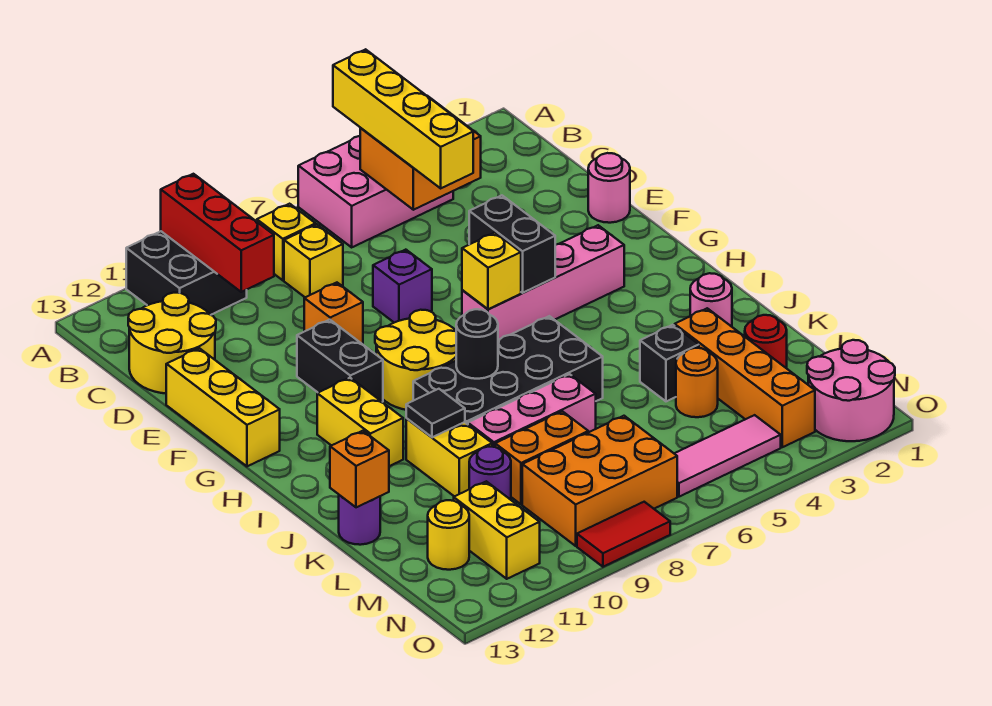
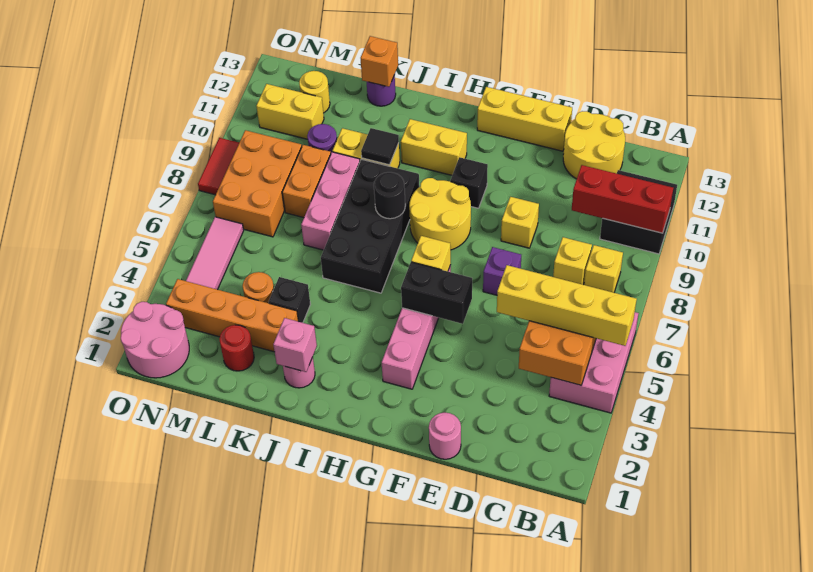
orange 1x1 brick [304,283,363,344] -> yellow 1x1 brick [501,197,539,248]
black 1x2 brick [297,320,383,402] -> black 1x1 brick [450,157,488,208]
none -> pink 1x1 brick [273,318,317,372]

